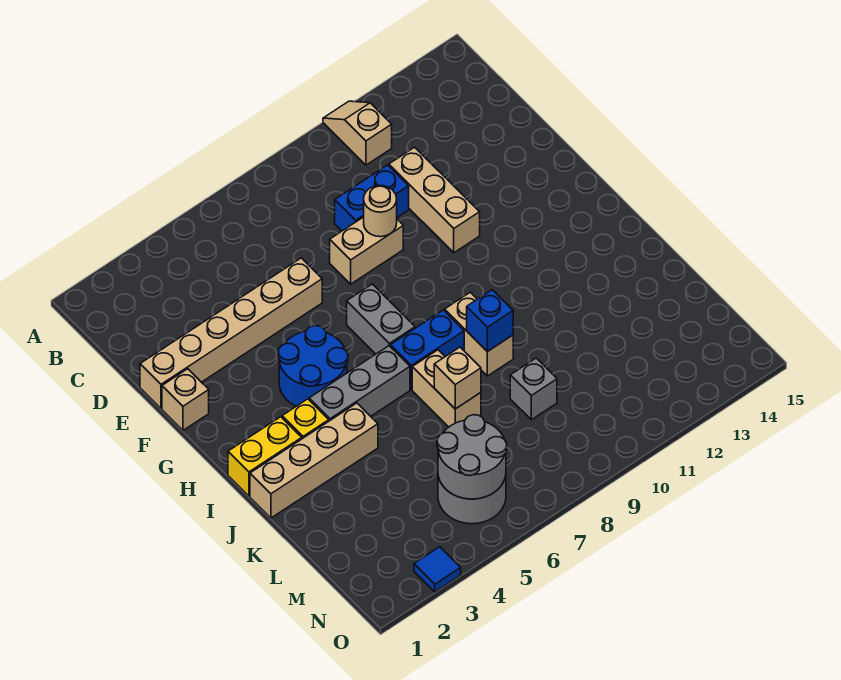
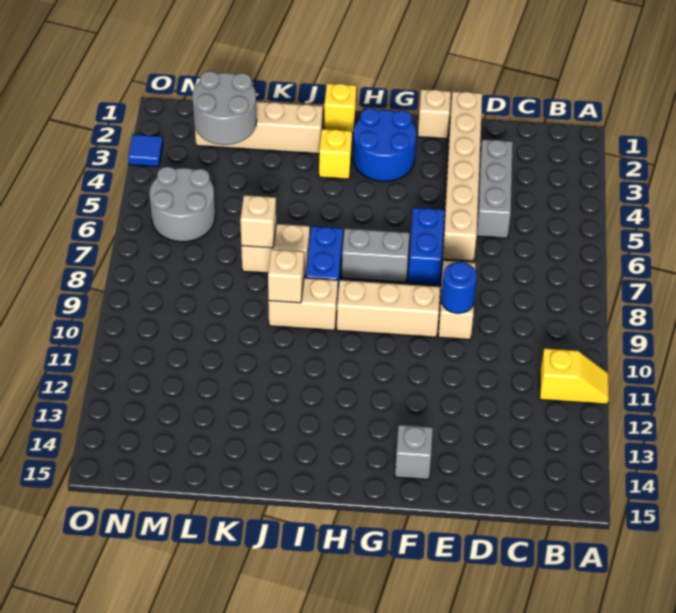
tan 1x2 slope [323,101,392,165] -> yellow 1x2 slope [540,348,609,404]
blue 1x2 brick [335,165,409,231] -> blue 1x2 brick moved to [408,208,444,285]
tan 1x3 brick [389,147,480,253] -> tan 1x3 brick moved to [337,280,440,337]
tan 1x1 round brick [364,185,397,237] -> blue 1x1 round brick [441,262,477,313]
blue 2x2 round brick [278,326,348,406] -> blue 2x2 round brick moved to [353,108,416,181]
yellow 1x2 brick [228,417,302,496] -> yellow 1x1 brick [324,83,357,133]
grey 1x3 brick [309,346,410,421] -> grey 1x3 brick moved to [477,139,513,238]
tan 1x4 brick [250,403,378,518] -> tan 1x4 brick turned to [195,102,323,154]
blue 1x1 brick [467,290,513,352] -> tan 1x1 brick [268,249,304,303]
grey 1x1 brick [510,358,557,420] -> grey 1x1 brick moved to [395,425,433,480]
grey 2x2 round brick [437,415,507,499] -> grey 2x2 round brick moved to [192,71,257,145]

